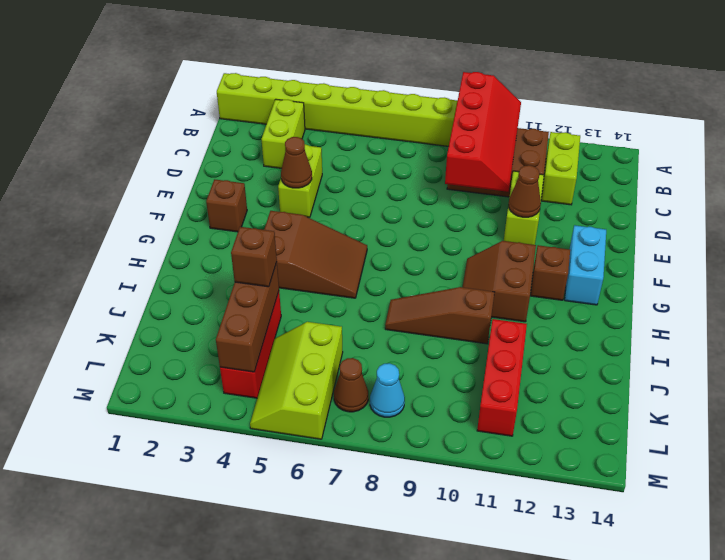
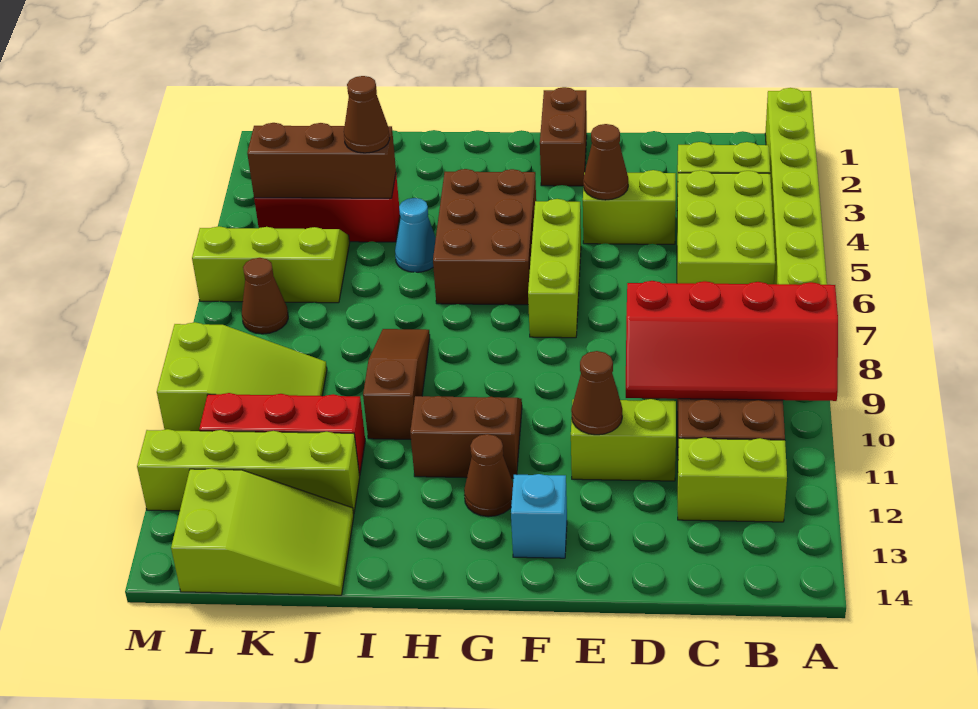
none -> lime 2x3 brick [677,170,775,284]
brown 1x1 brick [206,179,247,232] -> brown 1x2 brick [540,87,587,186]
none -> lime 1x3 brick [528,199,581,338]
cyan 1x2 brick [565,225,606,305] -> cyan 1x1 brick [511,474,567,558]
brown 2x3 slope [264,211,367,298] -> brown 2x3 brick [433,169,536,305]
brown 1x1 brick [531,245,570,300] -> brown 1x1 cone [464,434,513,517]
brown 1x1 brick [231,227,277,287] -> brown 1x1 cone [344,76,390,153]
none -> lime 1x4 brick [137,429,360,513]
none -> lime 2x3 slope [171,468,354,595]
none -> lime 2x3 slope [157,322,327,431]
cyan 1x1 cone [370,363,405,417] -> cyan 1x1 cone moved to [395,198,436,272]

